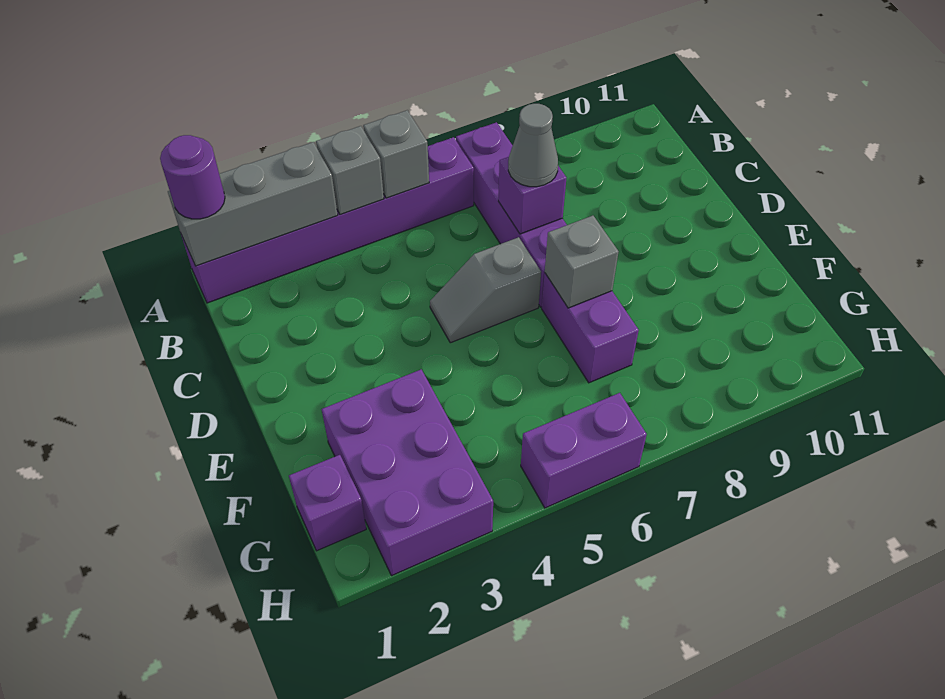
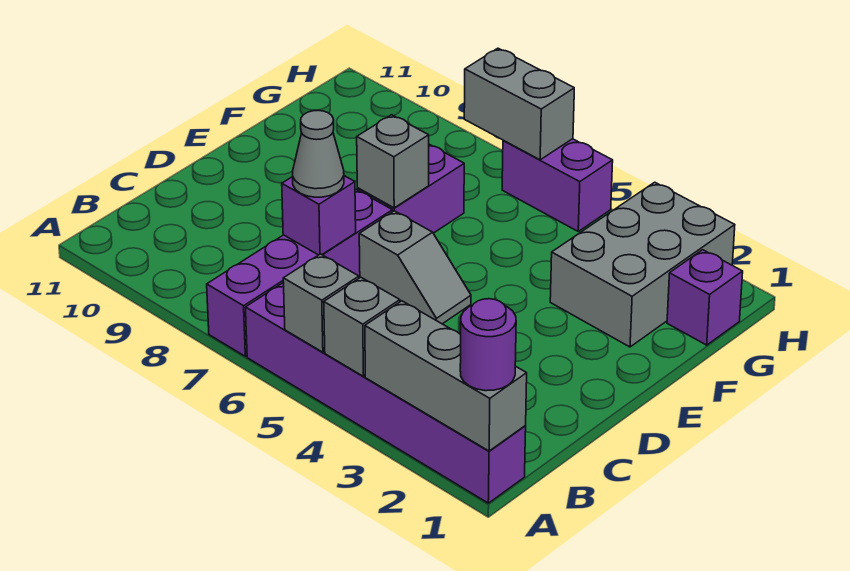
purple 2x3 brick [321,369,493,576] -> grey 2x3 brick [550,182,735,347]
none -> grey 1x2 brick [464,48,574,160]

